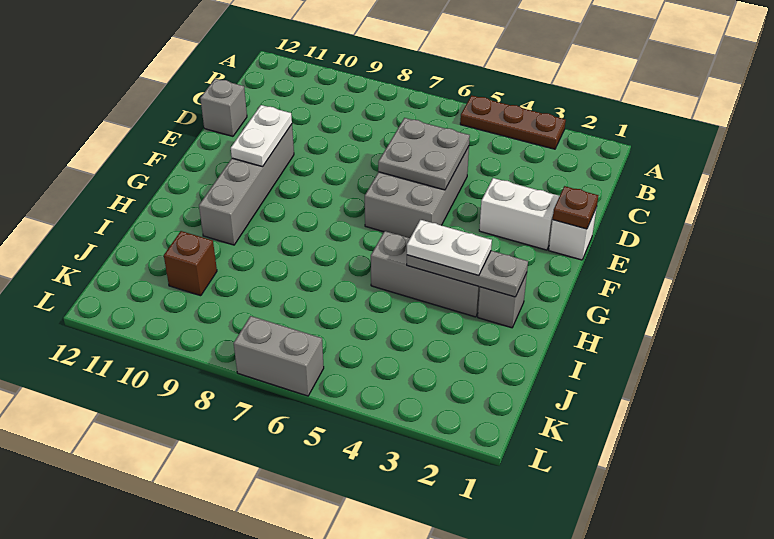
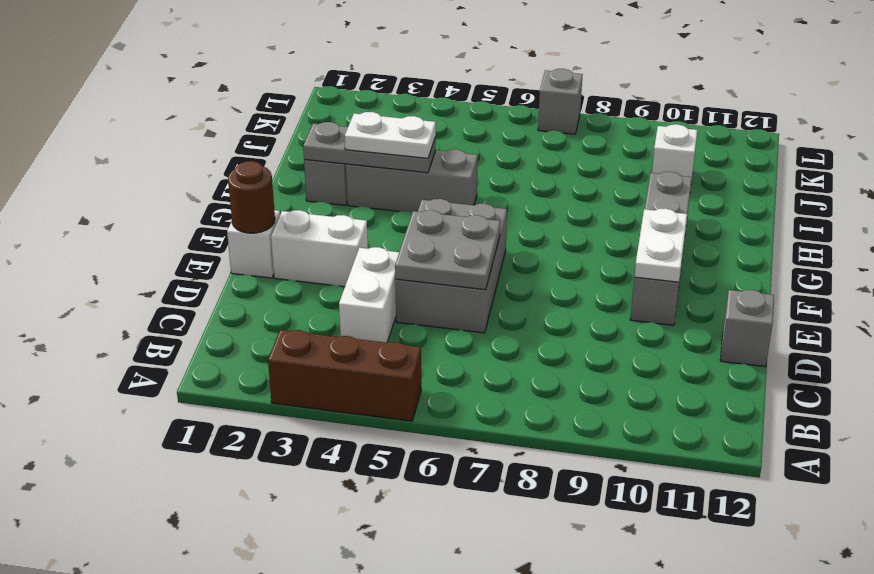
brown 1x3 plate [460,95,566,149] -> brown 1x3 brick [268,330,421,421]
none -> white 1x2 brick [339,247,399,343]
brown 1x1 plate [553,186,598,229] -> brown 1x1 round brick [228,161,275,233]
brown 1x1 brick [164,231,217,296] -> white 1x1 brick [652,124,697,190]
grey 1x2 brick [234,316,324,396] -> grey 1x1 brick [538,69,583,134]

